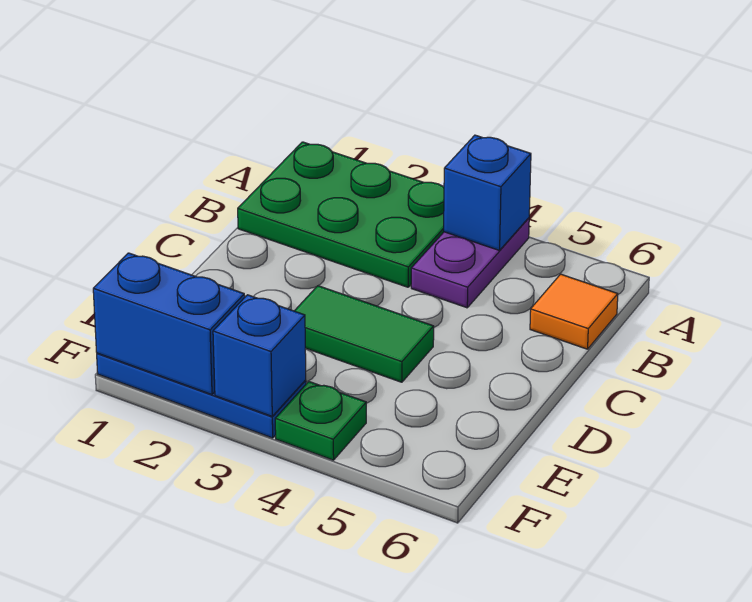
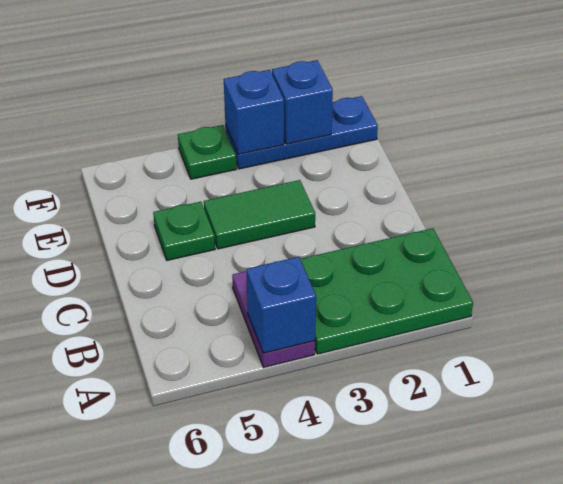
orange 1x1 tile [530,274,618,349] -> none
none -> green 1x1 plate [153,202,215,260]
blue 1x2 brick [93,253,245,395] -> blue 1x1 brick [272,60,333,144]

